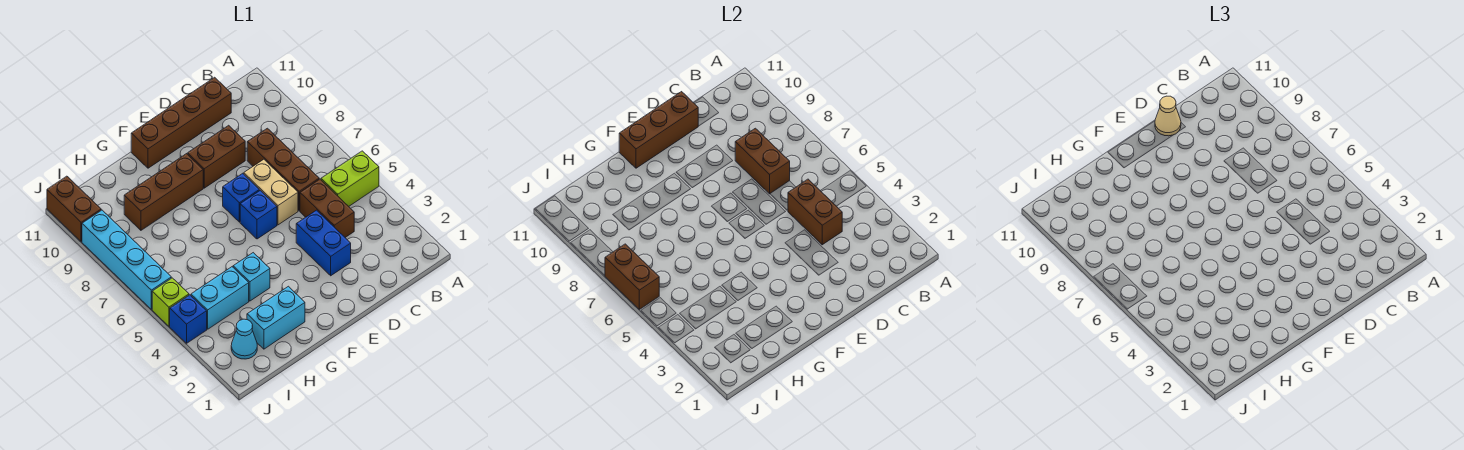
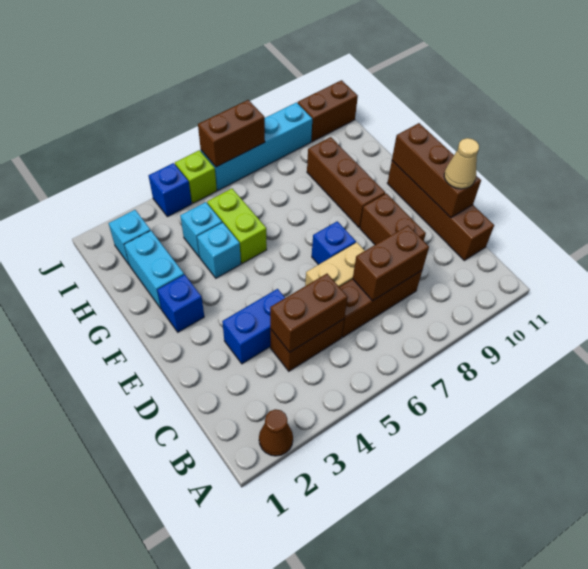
none -> brown 1x1 cone [259,409,293,456]
lime 1x2 brick [321,151,379,206] -> lime 1x2 brick moved to [207,189,267,264]
blue 1x1 brick [240,190,277,239] -> blue 1x1 brick moved to [157,275,204,332]
cyan 1x2 brick [191,267,249,329] -> cyan 1x1 brick [180,202,222,257]
cyan 1x1 cone [231,319,257,359] -> cyan 1x1 brick [109,210,151,264]

